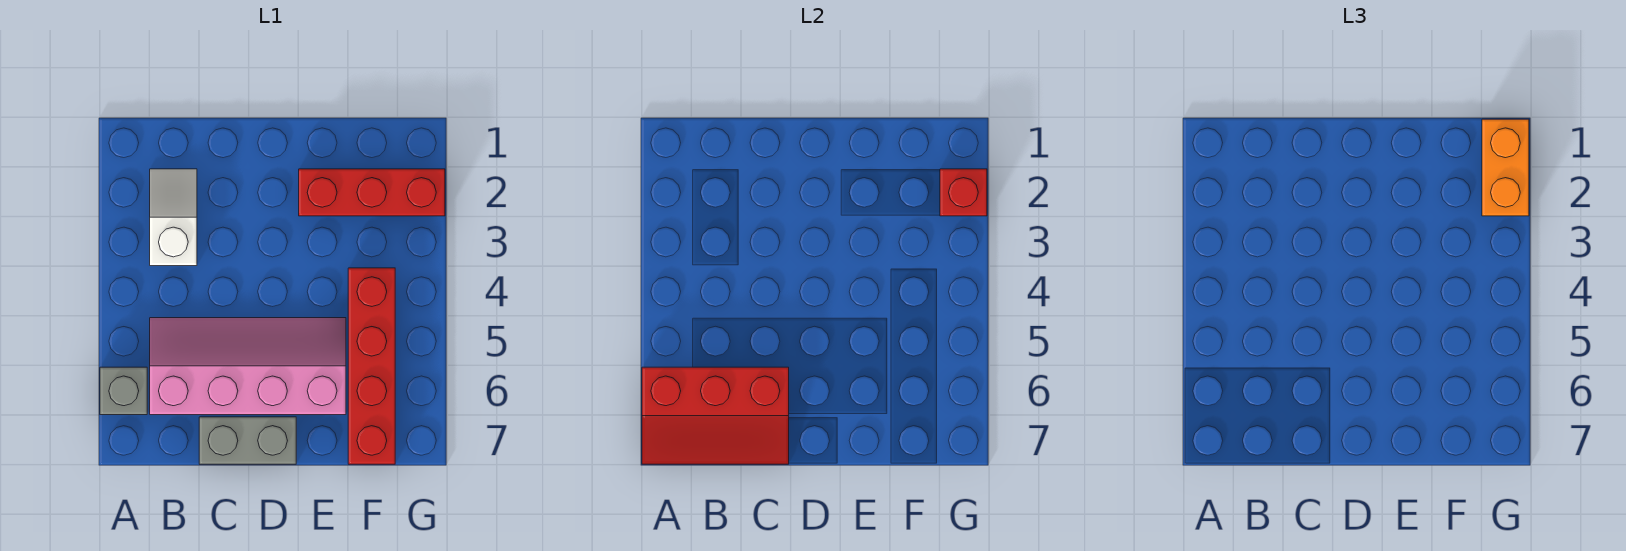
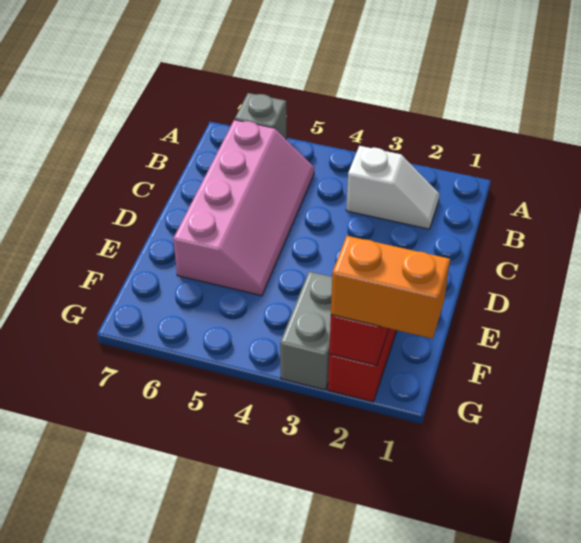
red 2x3 slope [642,367,789,464] -> none
grey 1x2 brick [199,417,296,464] -> grey 1x2 brick moved to [280,272,332,390]
red 1x4 brick [348,268,395,464] -> none

